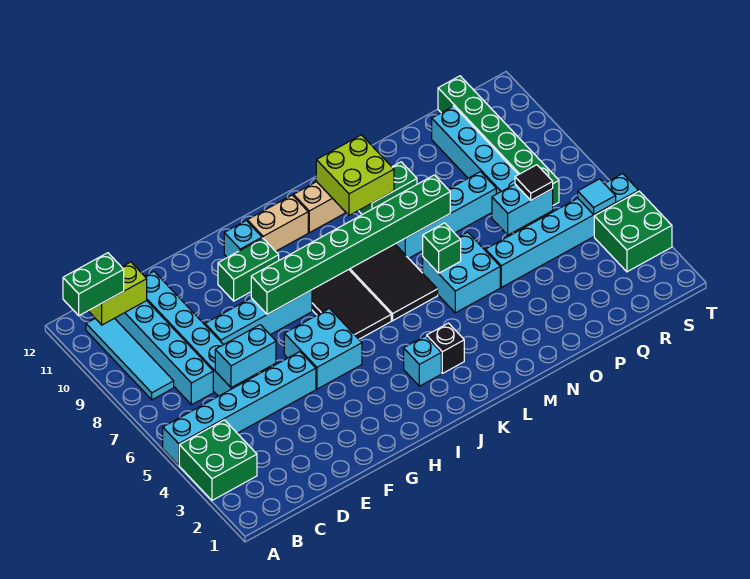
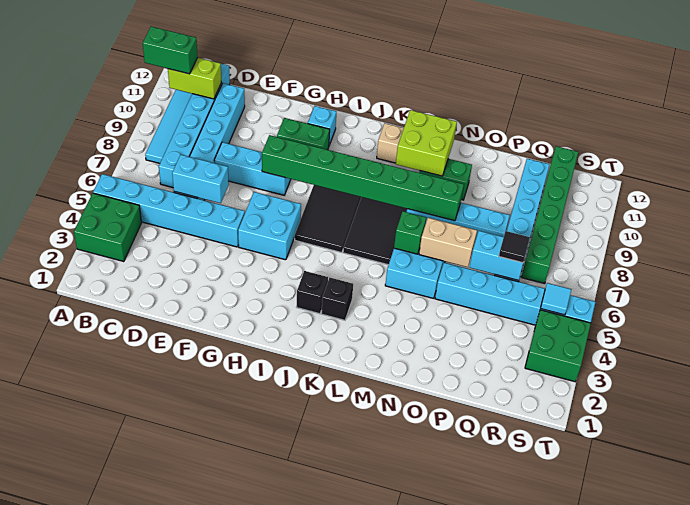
cyan 1x4 brick [205,290,312,345] -> cyan 1x3 brick [214,142,291,195]
tan 1x2 brick [247,195,308,251] -> tan 1x2 brick moved to [419,218,477,267]
cyan 1x1 brick [404,336,441,386] -> black 1x1 brick [297,271,328,314]

